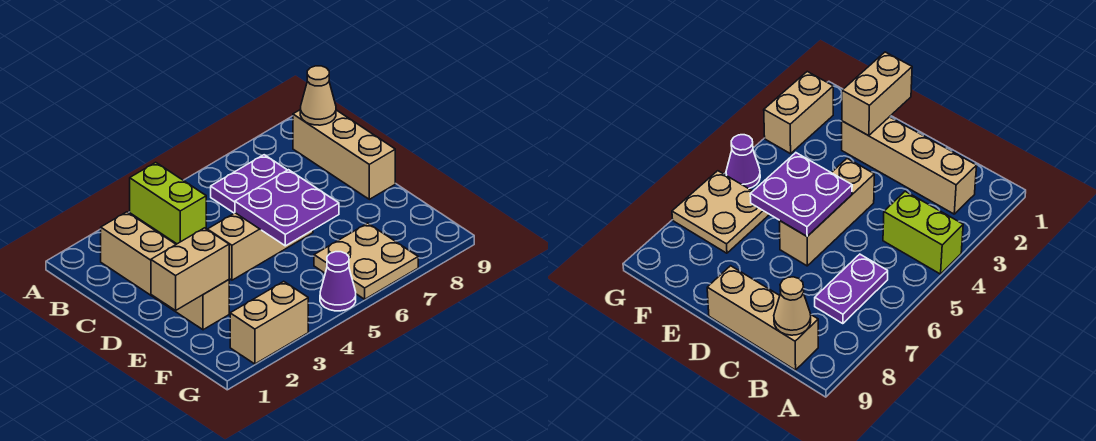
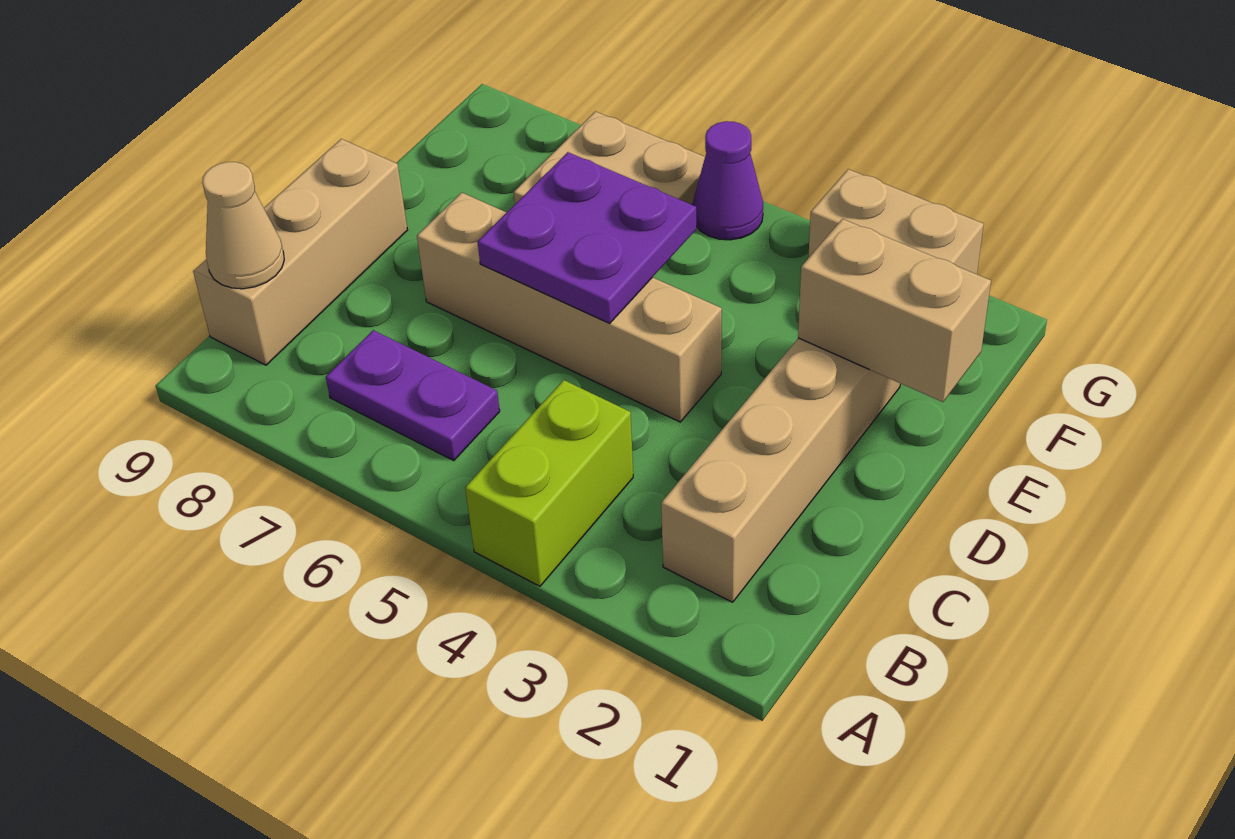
tan 1x3 brick [207,213,313,280] -> tan 1x4 brick [417,193,722,422]

